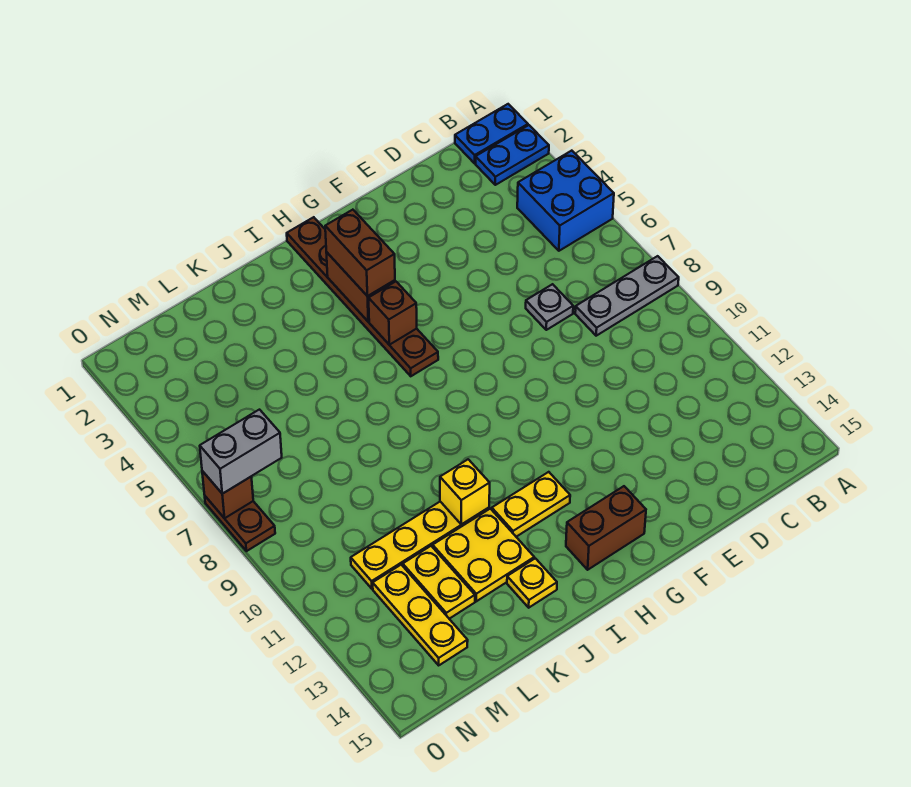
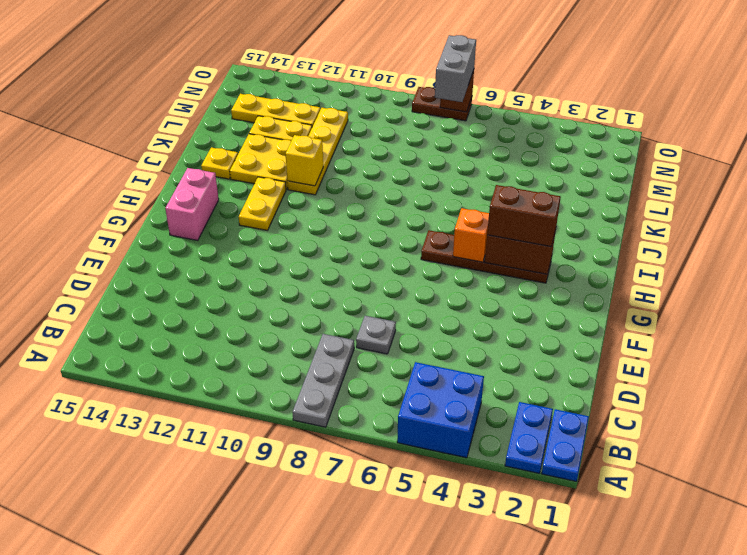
brown 1x2 brick [566,486,646,570] -> pink 1x2 brick [165,168,219,240]
brown 1x6 plate [287,217,438,376] -> brown 1x4 plate [421,230,552,283]
brown 1x1 brick [369,282,417,345] -> orange 1x1 brick [453,208,489,262]

